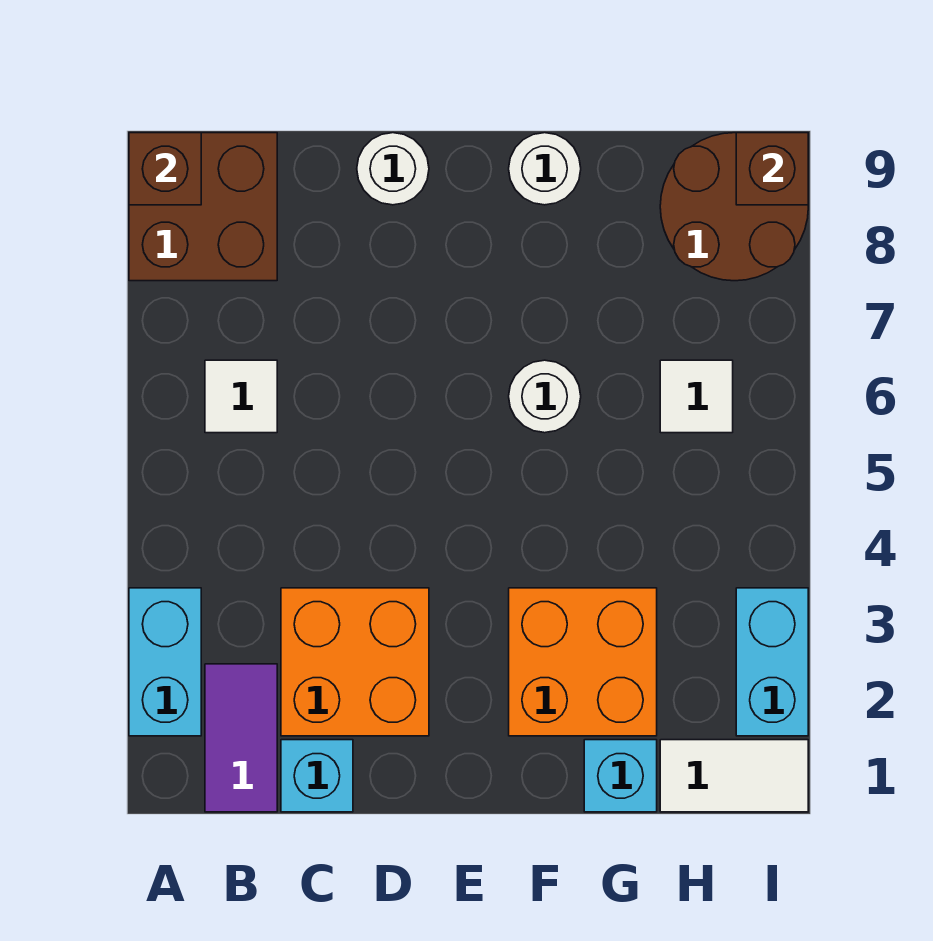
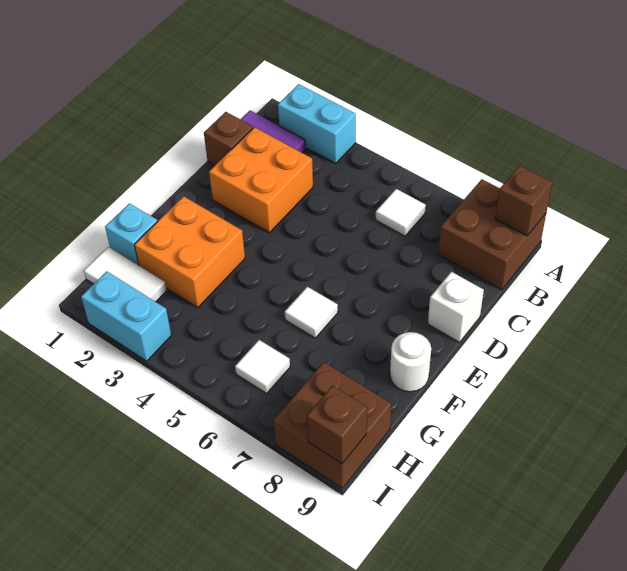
cyan 1x1 brick [281,740,353,812] -> brown 1x1 brick [204,112,253,166]
white 1x1 round brick [357,133,429,205] -> white 1x1 brick [428,272,484,342]
white 1x1 round brick [509,360,581,433] -> white 1x1 tile [285,287,338,338]
white 1x2 tile [660,740,808,812] -> white 1x2 tile turned to [84,247,167,302]
brown 2x2 round brick [660,133,808,281] -> brown 2x2 brick [273,362,391,488]

